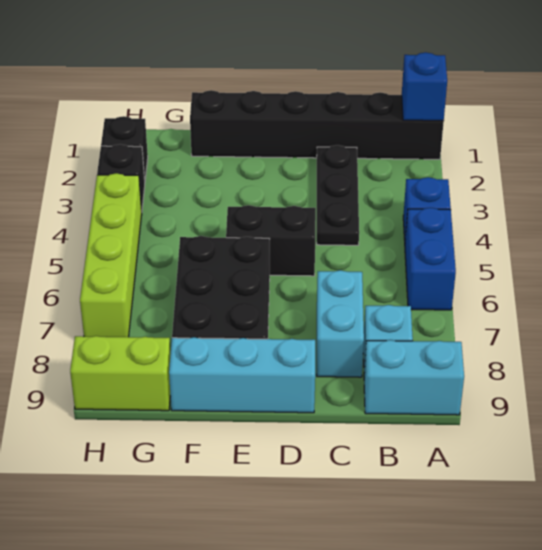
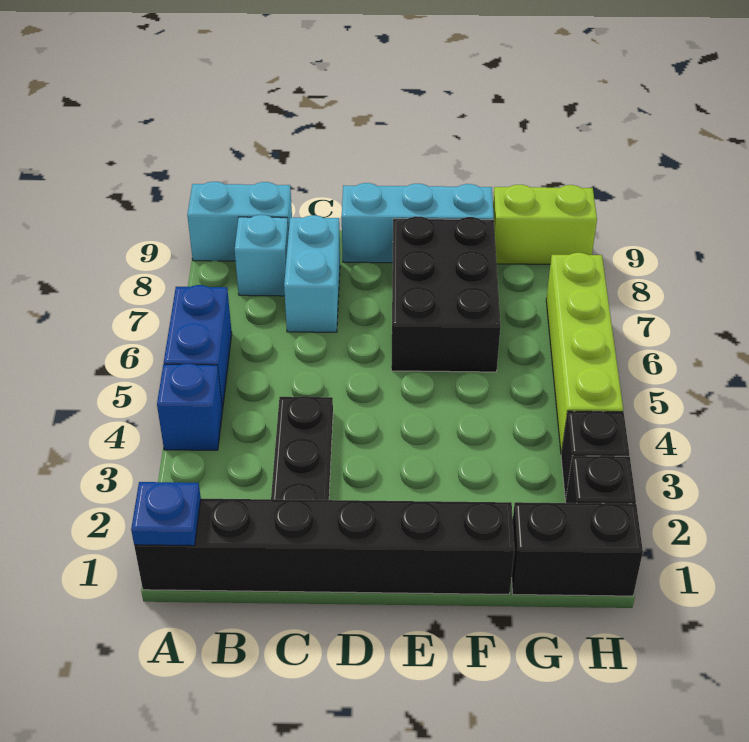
blue 1x1 brick [402,52,447,121] -> blue 1x1 plate [131,482,201,546]
black 1x2 brick [226,205,316,276] -> black 1x2 brick moved to [512,502,643,596]

